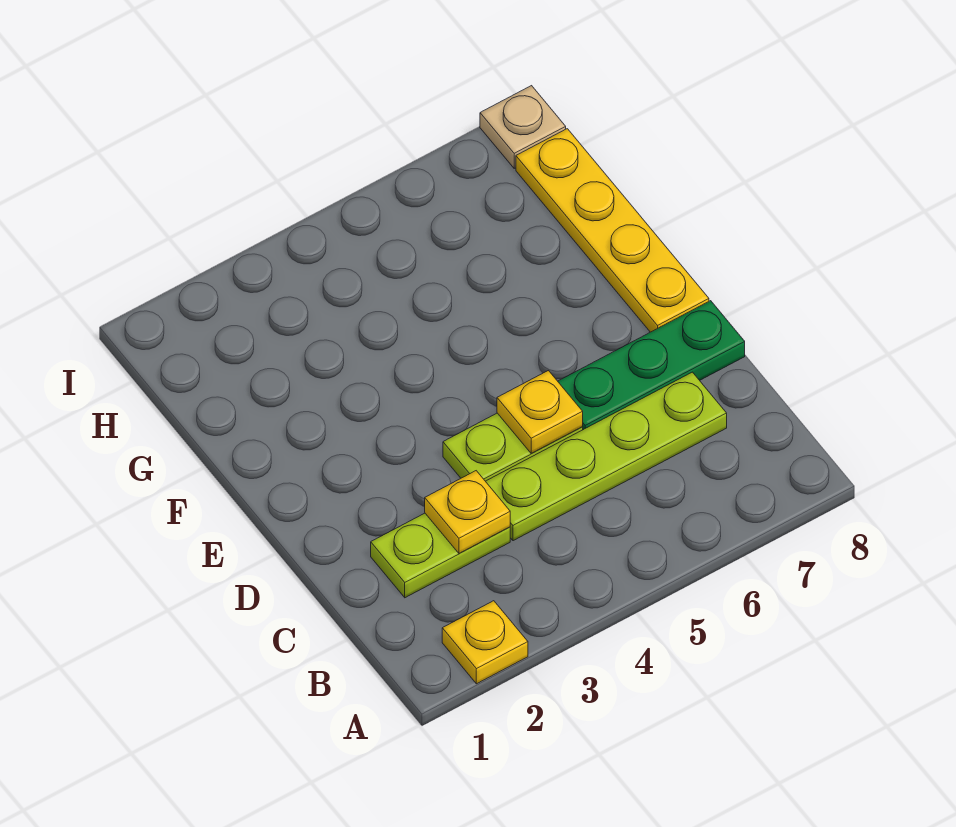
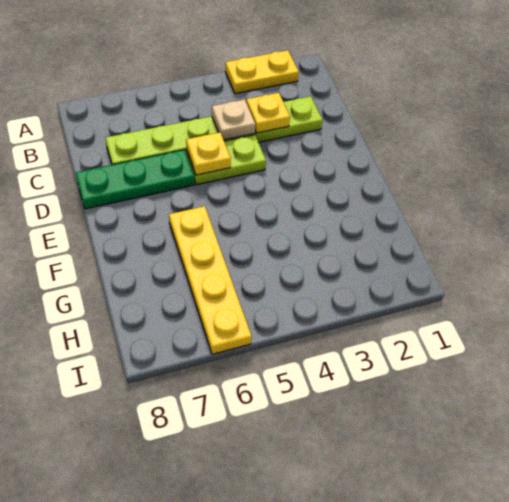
yellow 1x1 plate [442,601,528,684] -> yellow 1x2 plate [225,50,299,94]
yellow 1x4 plate [516,129,709,332] -> yellow 1x4 plate moved to [169,206,252,354]
tan 1x1 plate [480,86,566,168] -> tan 1x1 plate moved to [212,99,255,140]

